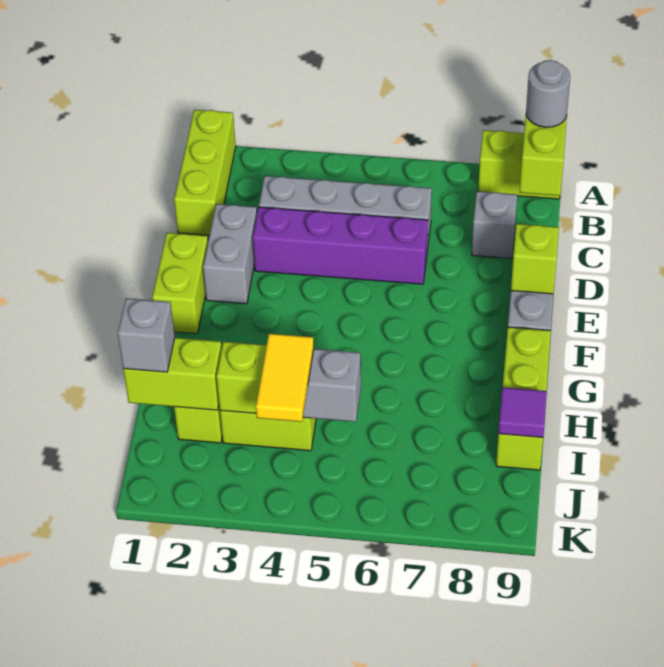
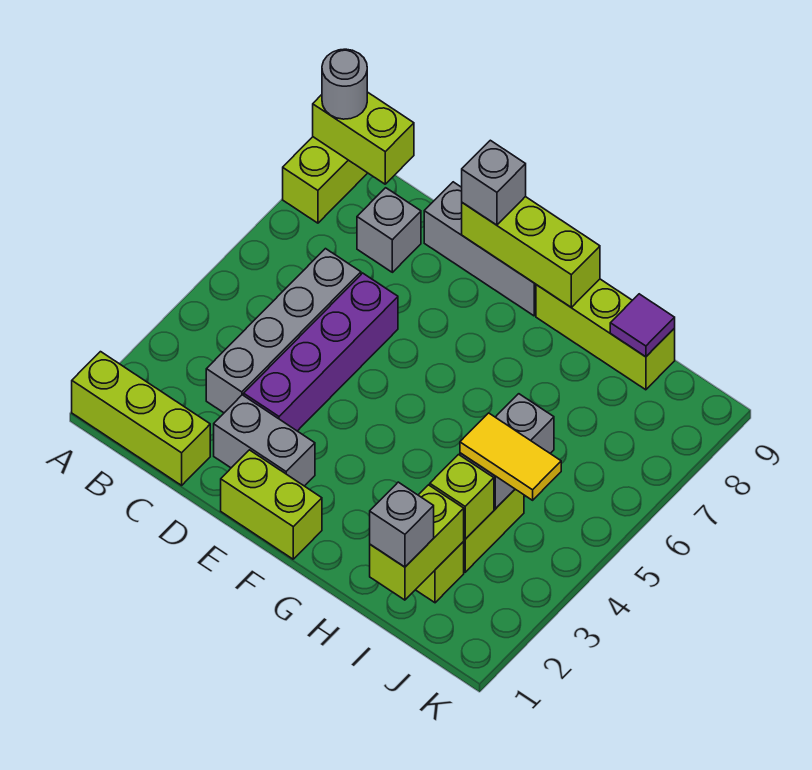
lime 1x1 brick [511,224,559,294] -> lime 1x3 brick [462,197,600,307]
none -> grey 1x1 brick [462,140,526,225]

